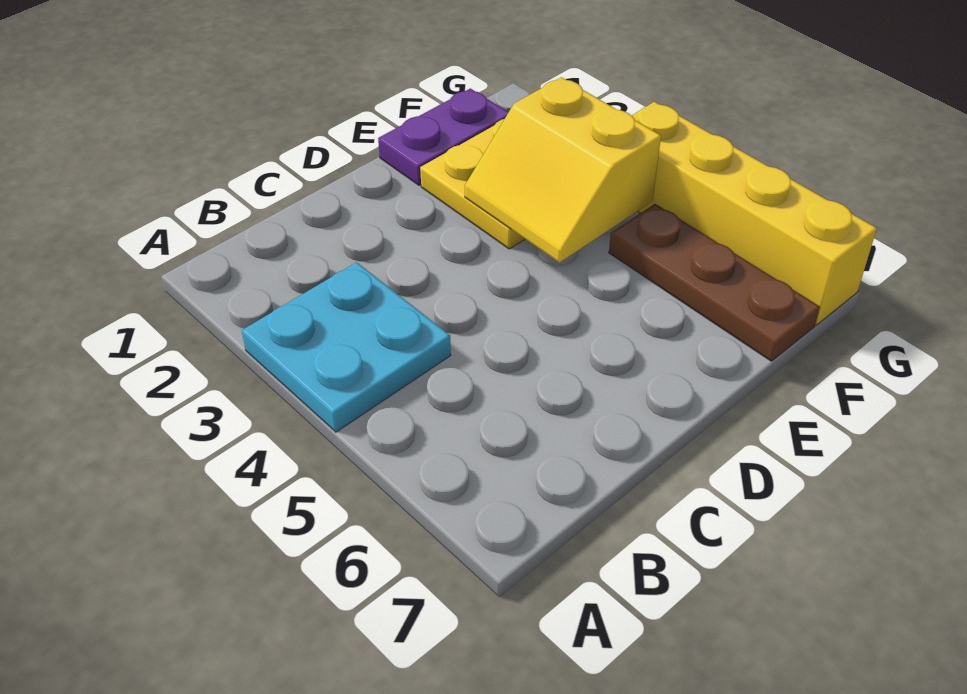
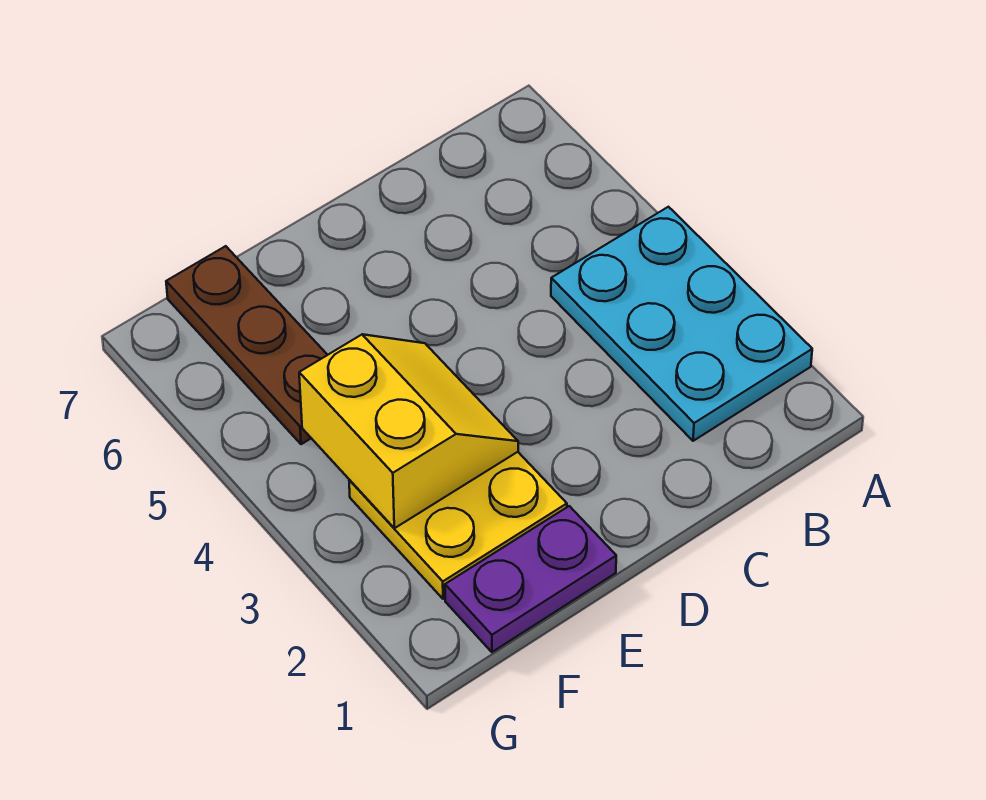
cyan 2x2 plate [242,262,451,432] -> cyan 2x3 plate [551,207,812,441]
yellow 1x4 brick [631,102,877,325] -> none

